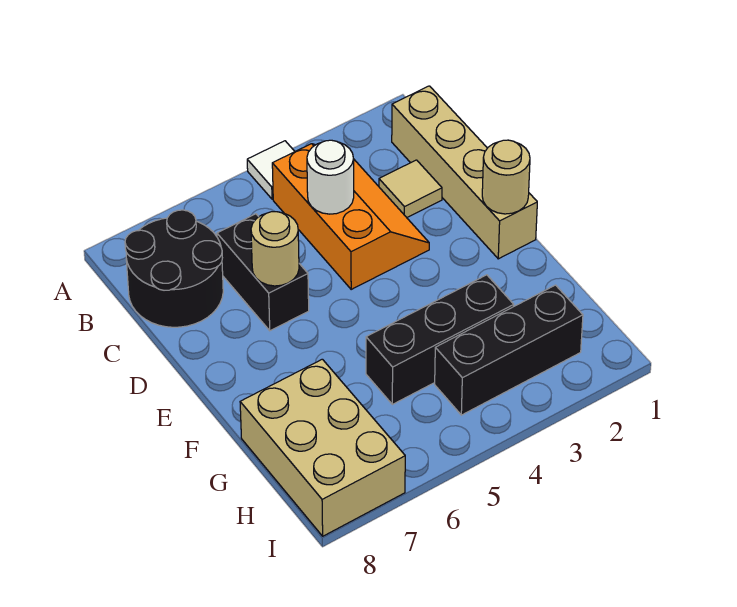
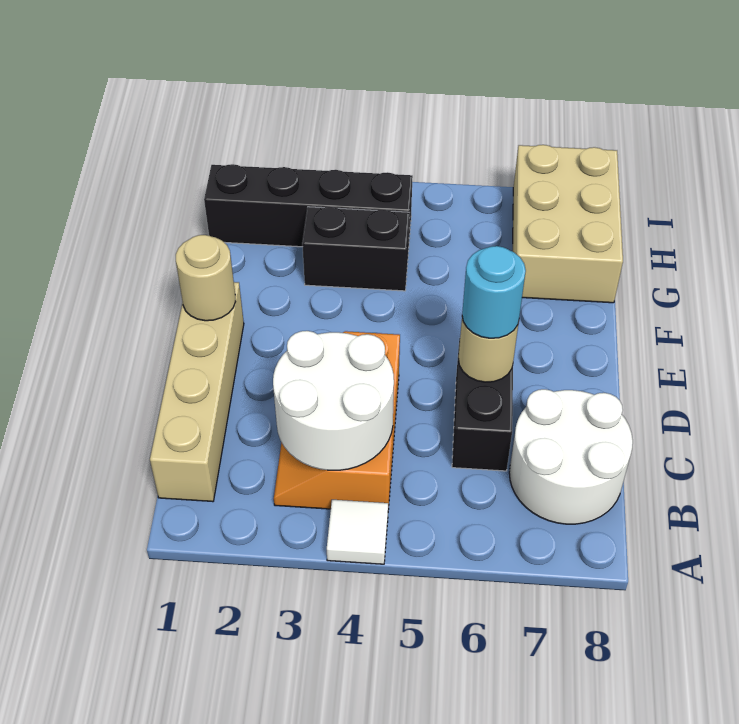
black 2x2 round brick [125,210,223,327] -> white 2x2 round brick [509,389,633,524]
tan 1x1 tile [379,160,442,217] -> none
white 1x1 round brick [307,140,354,214] -> white 2x2 round brick [273,331,394,470]
none -> cyan 1x1 round brick [462,246,526,338]
black 1x3 brick [366,275,514,404] -> black 1x2 brick [302,207,410,291]
black 1x3 brick [435,285,583,415] -> black 1x4 brick [204,164,413,250]

